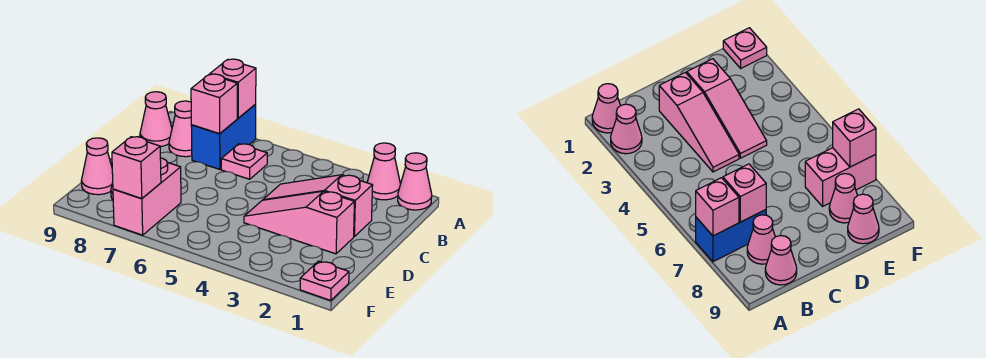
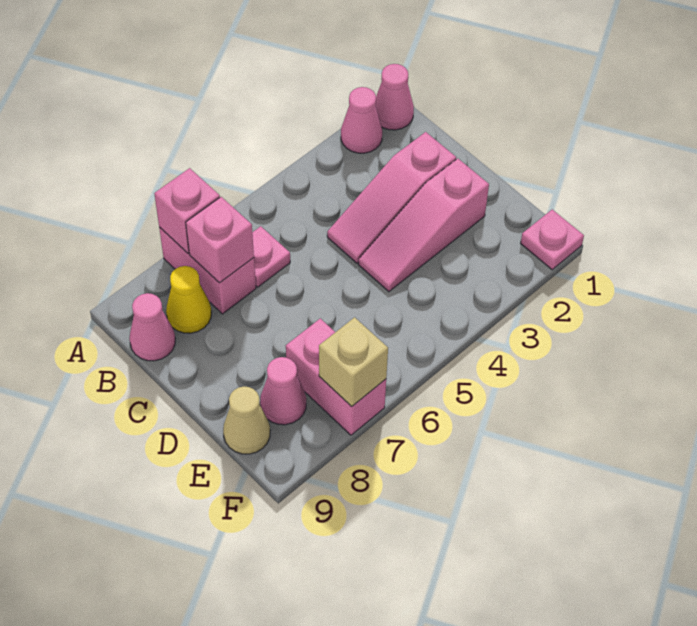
blue 1x2 brick [191,104,256,169] -> pink 1x2 brick [159,227,256,314]
pink 1x1 cone [169,101,192,157] -> yellow 1x1 cone [166,266,211,333]
pink 1x1 cone [81,138,113,195] -> tan 1x1 cone [223,387,270,454]
pink 1x1 brick [112,137,161,199] -> tan 1x1 brick [319,317,388,406]

